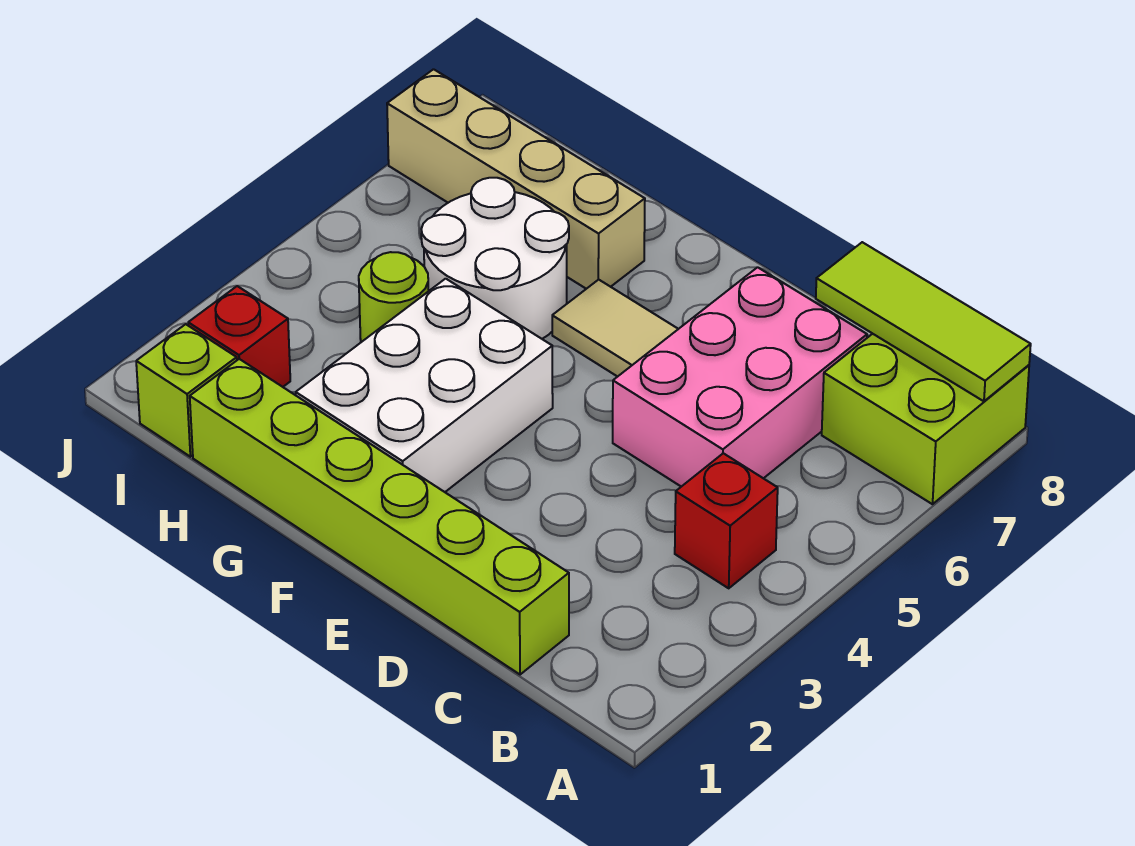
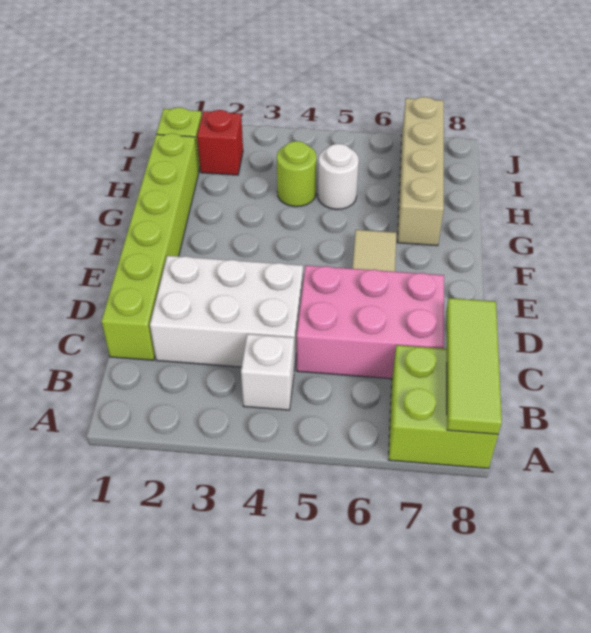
red 1x1 brick [675,453,778,588] -> white 1x1 brick [241,334,294,410]
white 2x3 brick [296,279,553,492] -> white 2x3 brick moved to [150,256,303,370]
white 2x2 round brick [421,178,569,339] -> white 1x1 round brick [318,144,359,209]

